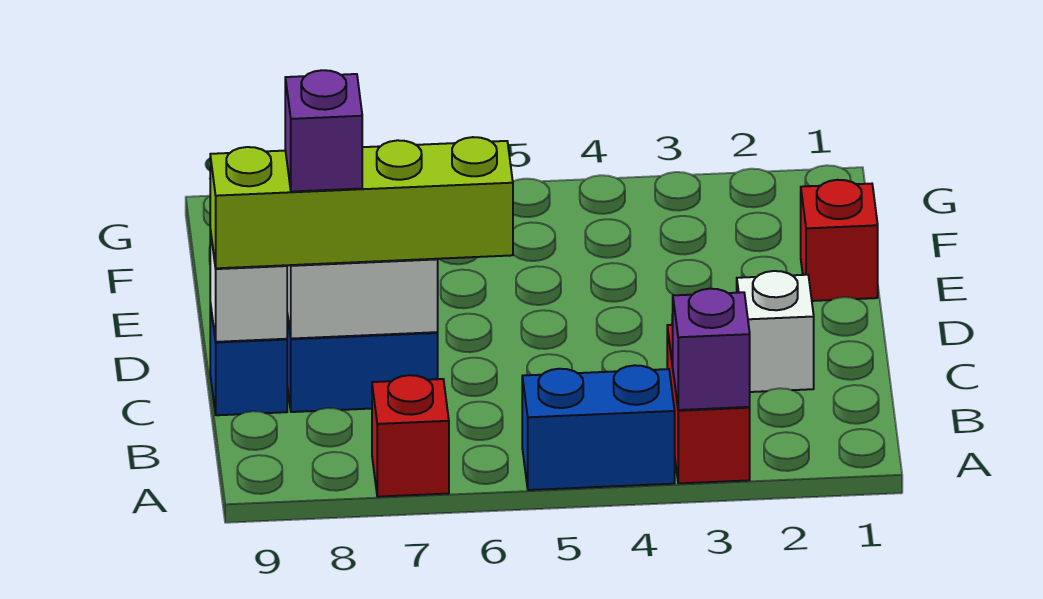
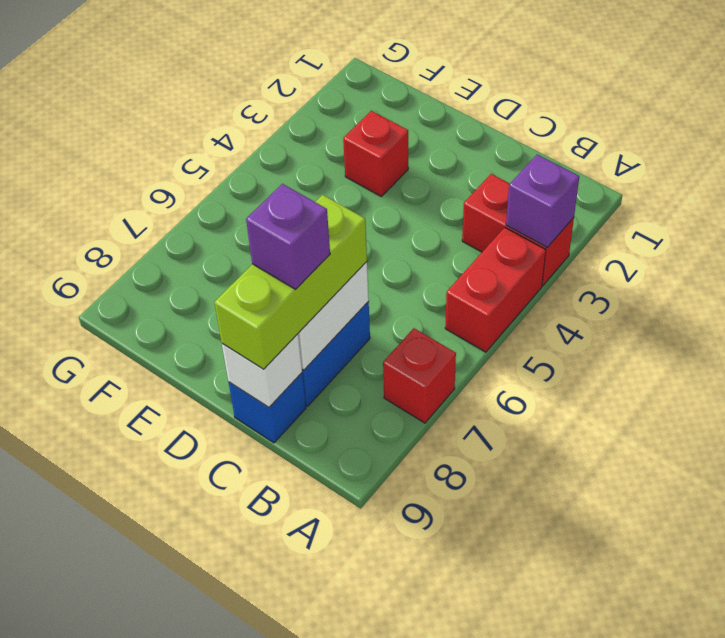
blue 1x2 brick [522,365,675,490] -> red 1x2 brick [445,227,546,352]
white 1x1 brick [737,271,814,392] -> none
lime 1x4 brick [210,137,513,268] -> lime 1x3 brick [214,195,367,369]
red 1x1 brick [801,180,878,301] -> red 1x1 brick moved to [343,111,408,196]

